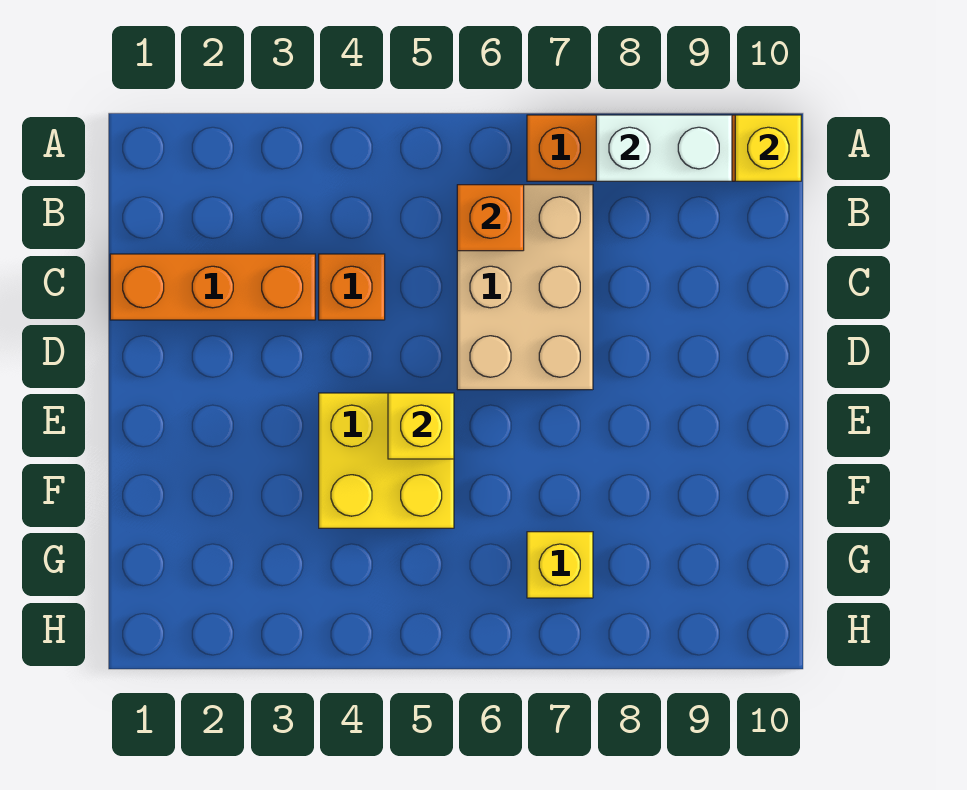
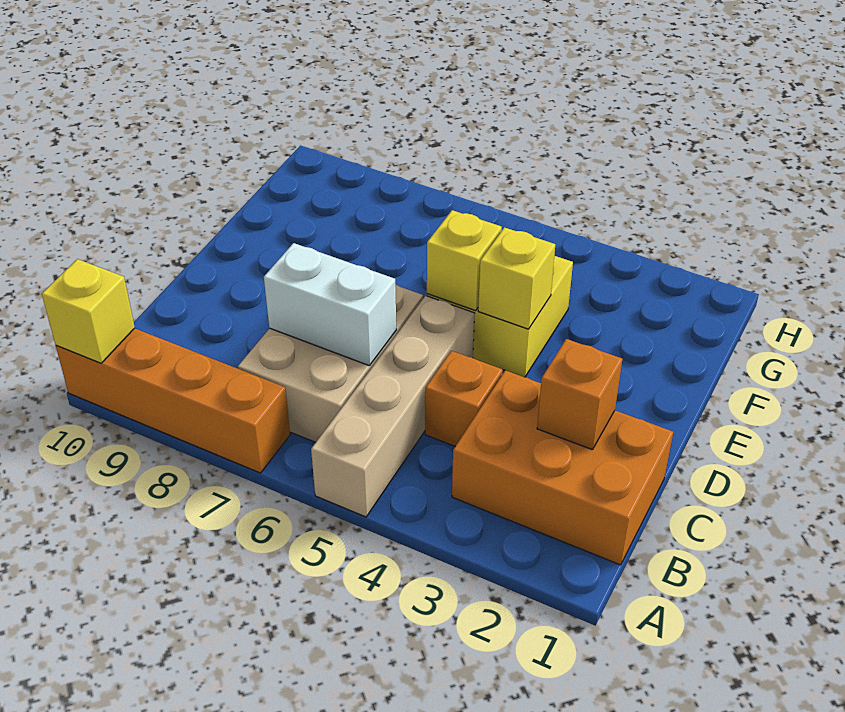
none -> tan 1x4 brick [311,296,475,517]
white 1x2 brick [596,115,732,181] -> white 1x2 brick moved to [264,243,396,365]
orange 1x1 brick [457,185,524,251] -> orange 1x1 brick moved to [537,339,622,450]
orange 1x3 brick [110,254,315,320] -> orange 2x3 brick [452,370,673,565]
yellow 1x1 brick [527,532,593,598] -> yellow 1x1 brick moved to [478,227,555,329]

